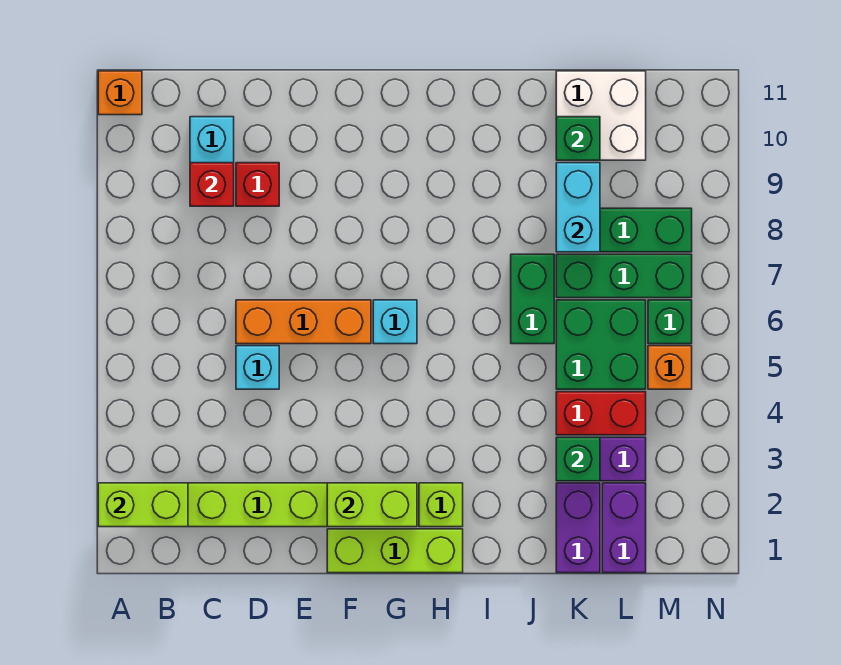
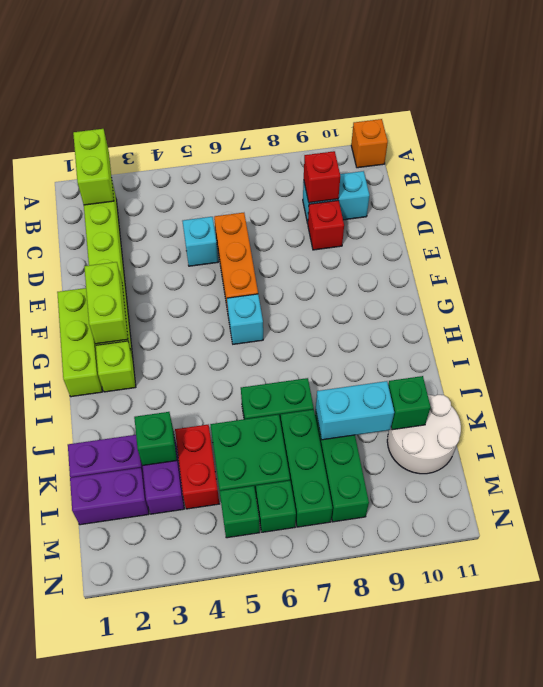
white 2x2 brick [556,71,646,160] -> white 2x2 round brick [387,395,461,474]
orange 1x1 brick [648,346,692,389] -> green 1x1 brick [220,486,260,538]

